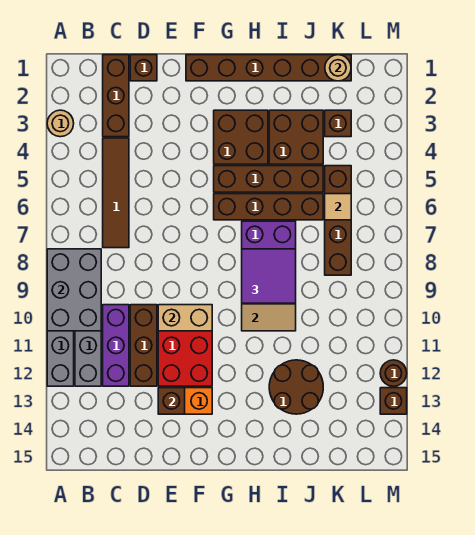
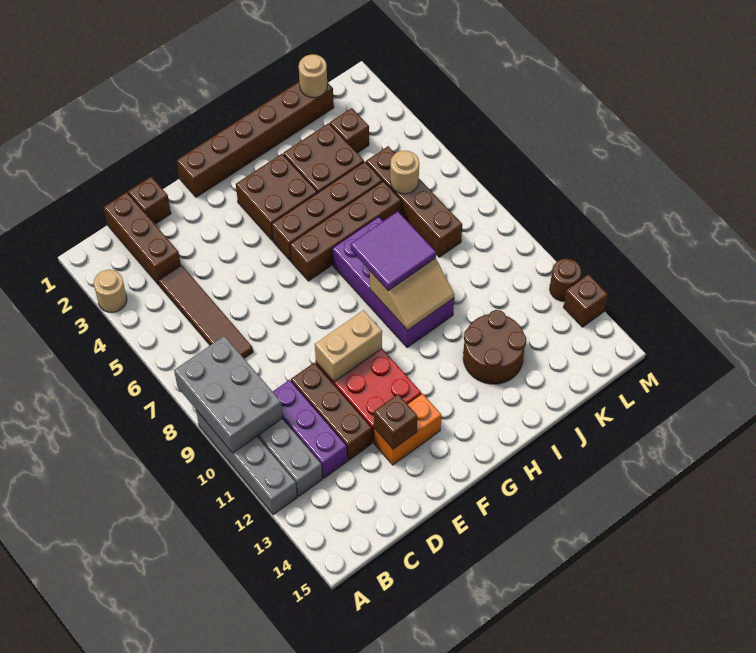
tan 1x1 tile [325,194,351,220] -> tan 1x1 round brick [390,150,419,194]

